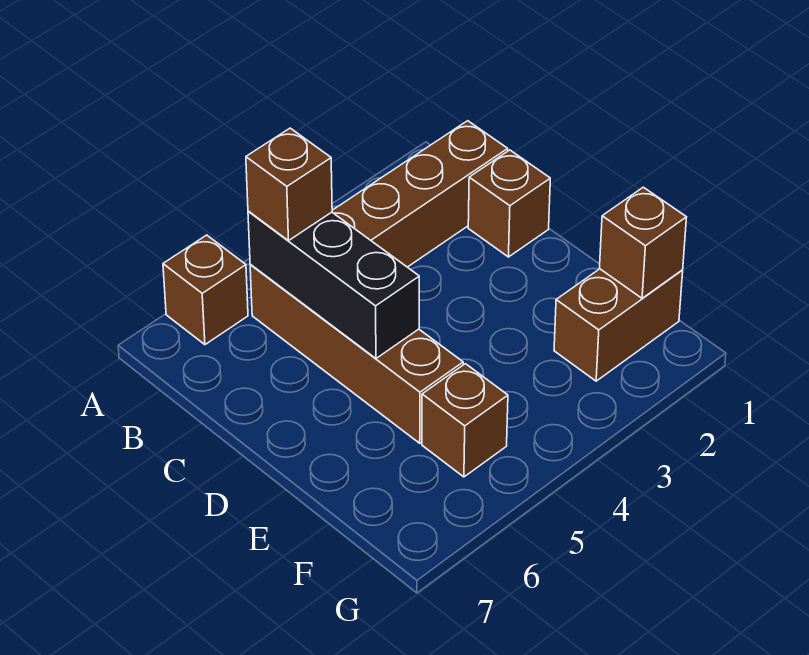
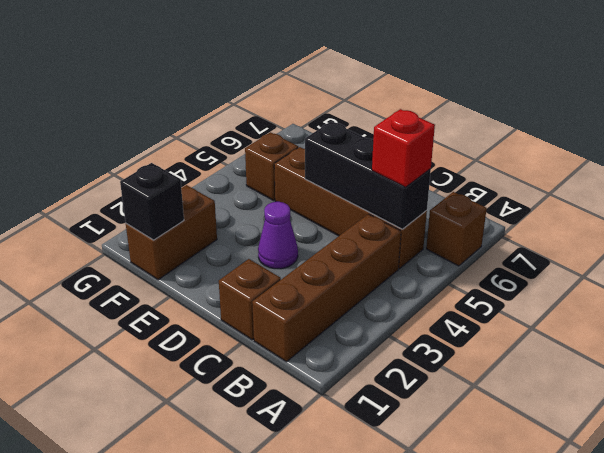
brown 1x1 brick [246,128,332,241] -> red 1x1 brick [372,109,435,187]
none -> purple 1x1 cone [258,202,298,269]
brown 1x1 brick [600,187,687,298] -> black 1x1 brick [120,163,184,240]

